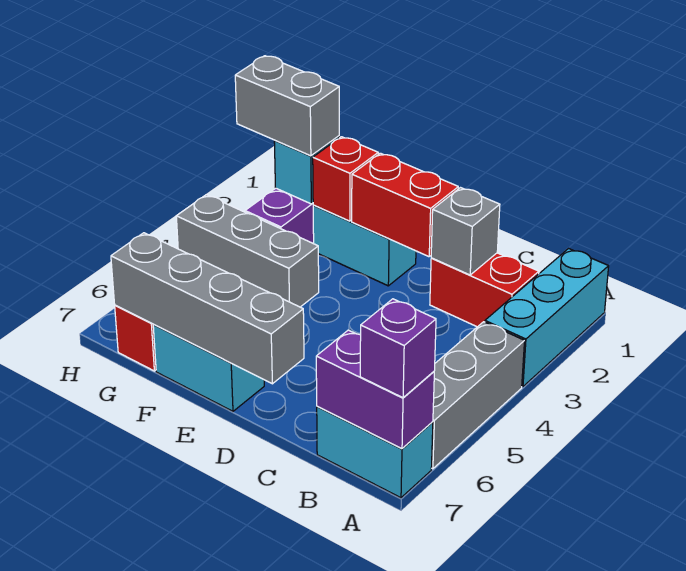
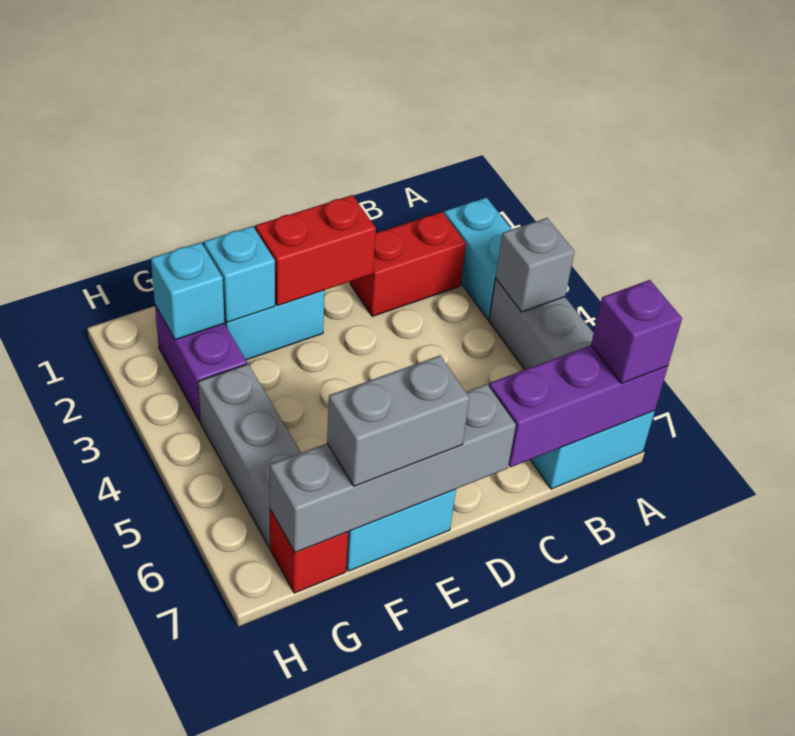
cyan 1x3 brick [485,249,609,387] -> cyan 1x2 brick [444,197,512,319]
purple 1x2 brick [316,330,434,449] -> purple 1x3 brick [489,345,668,467]
grey 1x1 brick [431,188,500,275] -> grey 1x1 brick moved to [496,218,575,312]
red 1x1 brick [313,137,378,221] -> cyan 1x1 brick [204,226,275,322]
grey 1x3 brick [176,195,319,307] -> grey 1x3 brick turned to [198,364,301,548]
grey 1x2 brick [235,56,339,156] -> grey 1x2 brick moved to [327,355,470,486]

